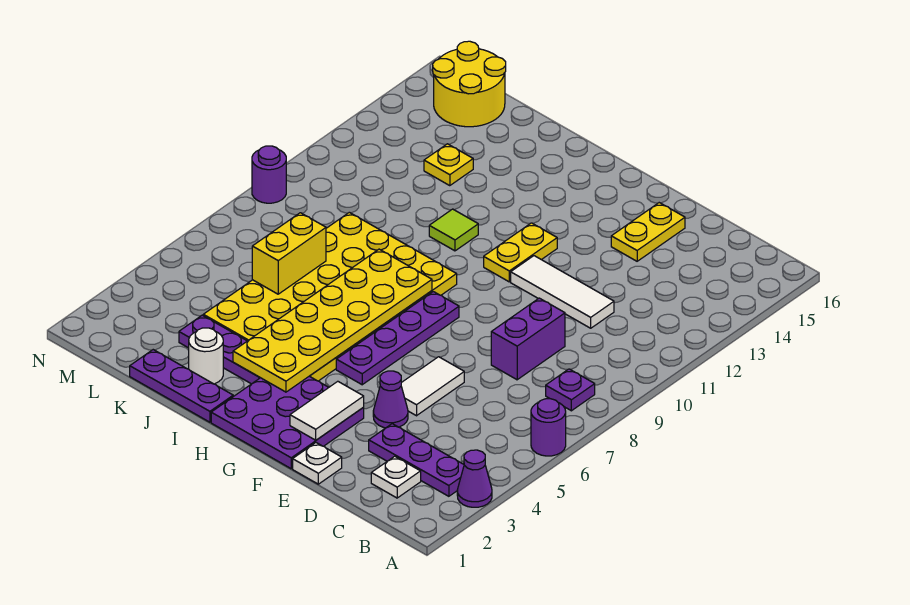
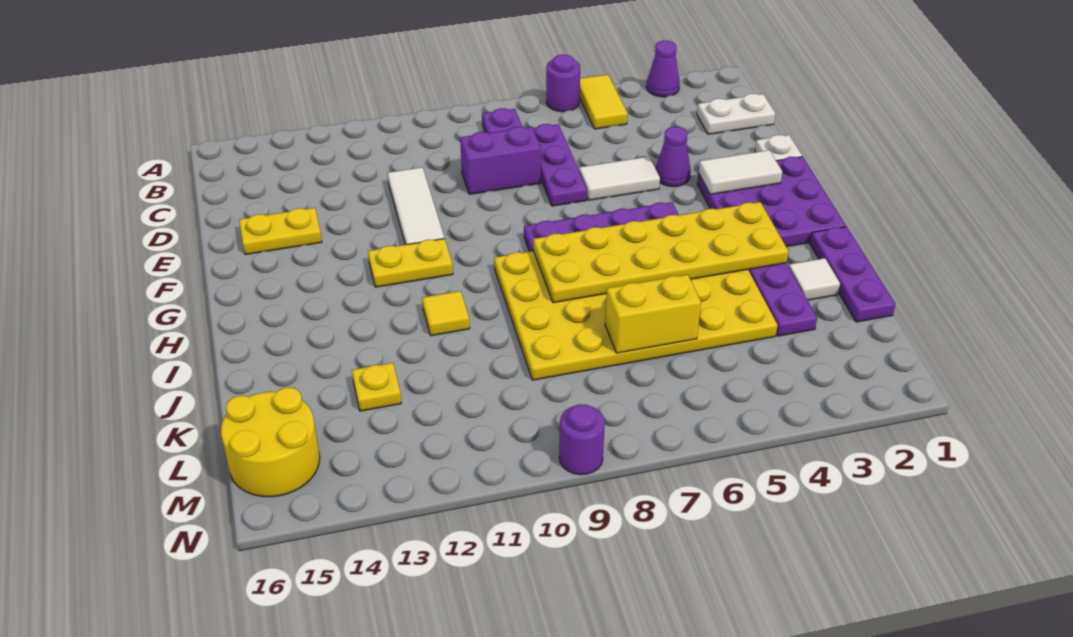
none -> yellow 1x2 tile [580,75,628,129]
purple 1x3 plate [369,424,464,496] -> purple 1x3 plate moved to [533,124,587,206]
white 1x1 plate [371,456,421,498] -> white 1x2 plate [697,94,775,134]
lime 1x1 tile [429,209,478,251] -> yellow 1x1 tile [422,291,470,336]
white 1x1 round brick [189,328,223,384] -> white 1x1 tile [789,258,840,300]

